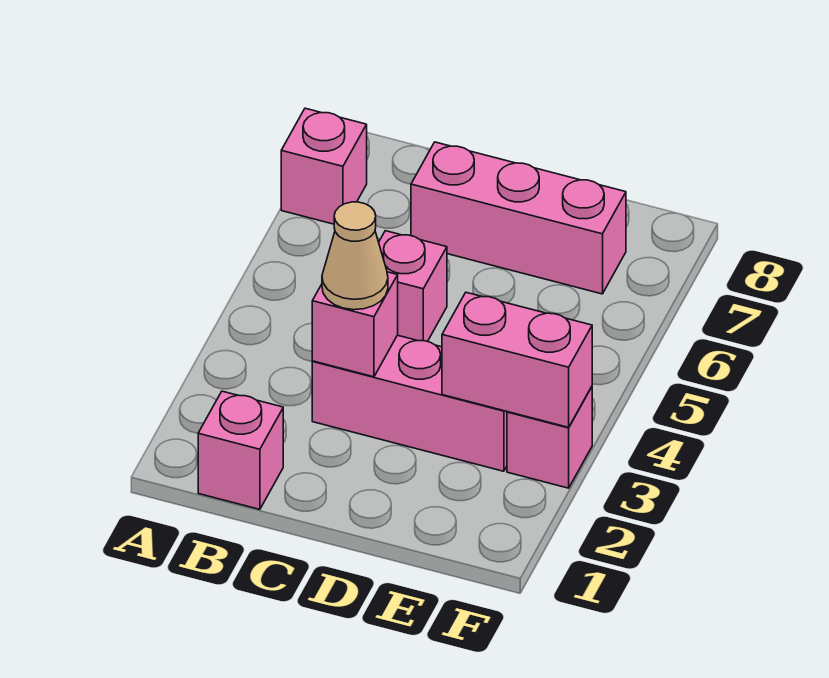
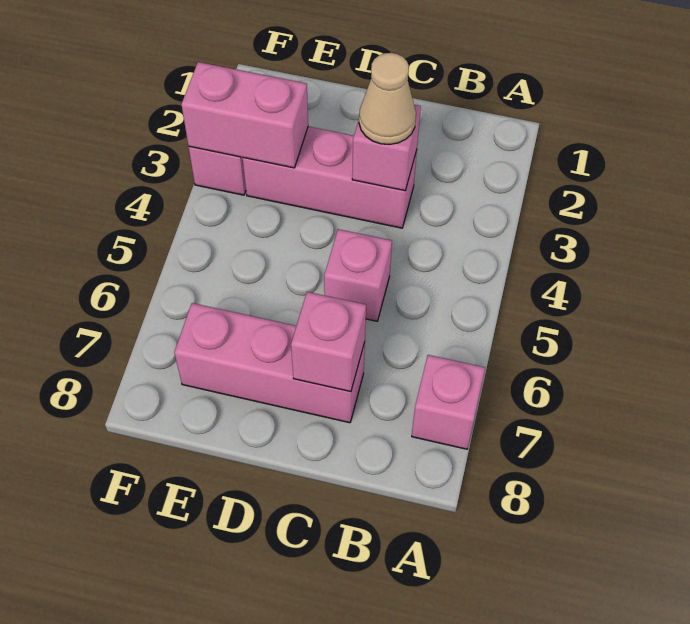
pink 1x1 brick [198,391,283,509] -> pink 1x1 brick moved to [291,292,366,392]

